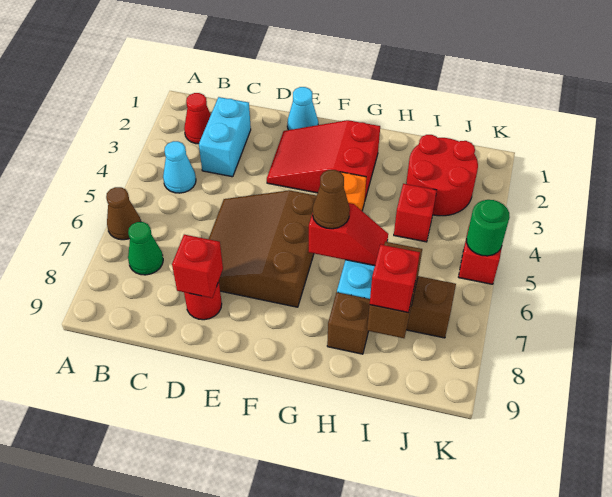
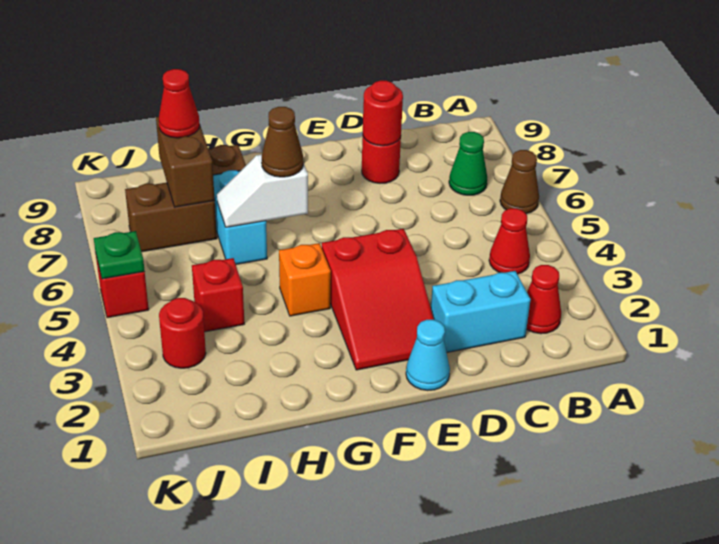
cyan 1x1 cone [163,141,196,193] -> red 1x1 cone [489,208,530,274]
cyan 1x2 brick [199,97,251,177] -> cyan 1x2 brick turned to [431,271,531,352]
brown 3x3 slope [209,190,316,307] -> none
red 1x1 brick [172,235,223,298] -> red 1x1 round brick [363,81,403,146]
red 2x3 slope [267,120,380,199] -> red 2x3 slope turned to [322,229,434,370]
red 1x2 slope [309,203,388,266] -> white 1x2 slope [217,154,308,227]
red 2x2 round brick [406,135,478,216] -> red 1x1 round brick [159,298,206,368]
red 1x1 brick [370,245,420,313] -> red 1x1 cone [159,69,200,138]
green 1x1 round brick [467,200,510,256] -> green 1x1 plate [94,231,145,279]

